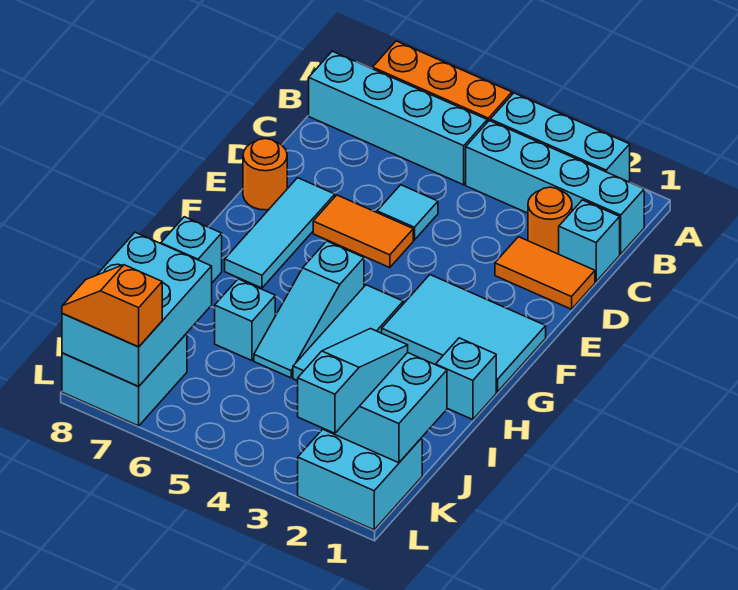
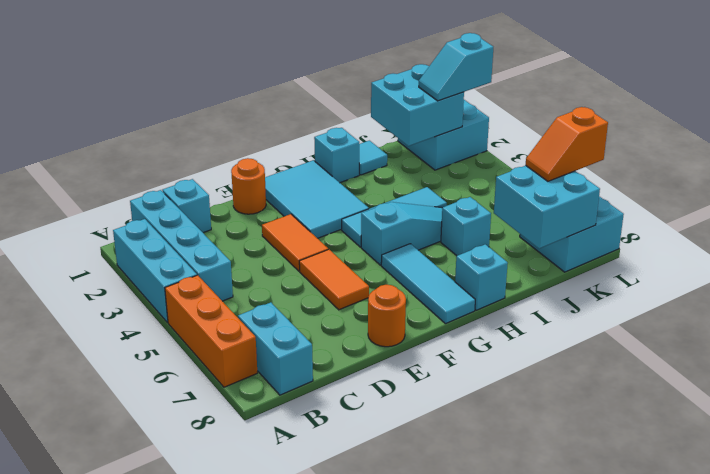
cyan 1x4 brick [309,51,487,185] -> cyan 1x2 brick [238,302,313,395]
orange 1x1 round brick [528,187,572,254] -> orange 1x1 round brick moved to [231,158,266,214]
orange 1x2 tile [495,237,595,309] -> orange 1x2 tile moved to [262,214,328,271]
cyan 1x1 tile [377,185,438,240] -> cyan 1x1 tile moved to [359,141,387,175]
cyan 1x3 tile [225,178,335,288] -> cyan 1x3 tile turned to [381,244,475,324]
cyan 1x3 slope [298,329,408,433] -> cyan 1x2 slope [419,33,493,101]
cyan 2x3 brick [62,232,212,386] -> cyan 2x2 brick [494,165,600,249]
orange 1x2 slope [62,265,162,347] -> orange 1x2 slope turned to [526,107,608,181]

